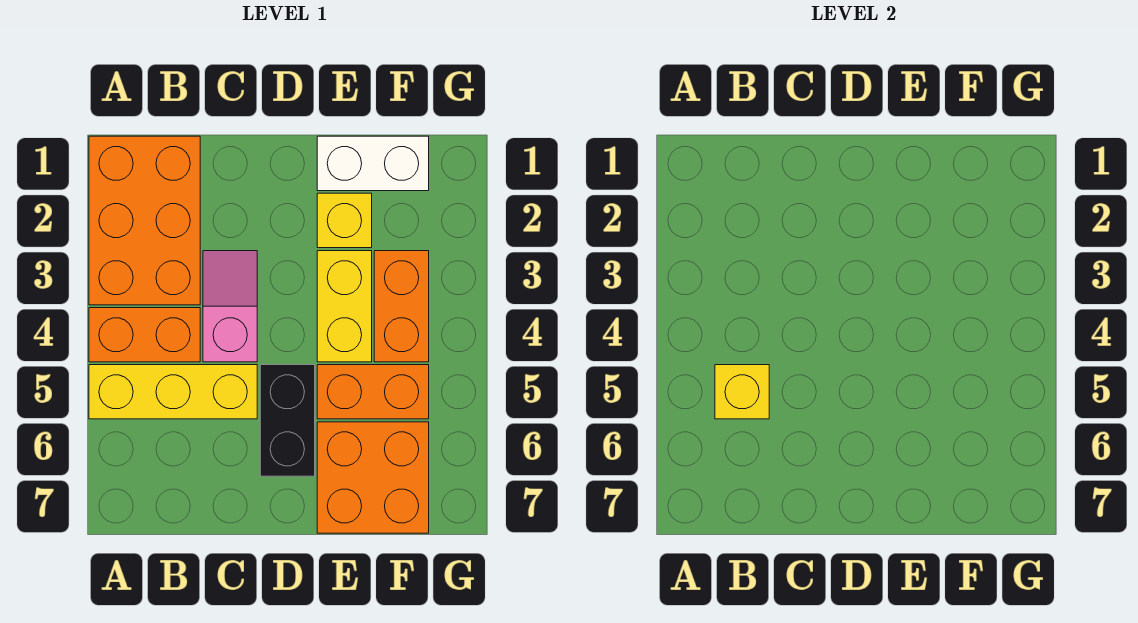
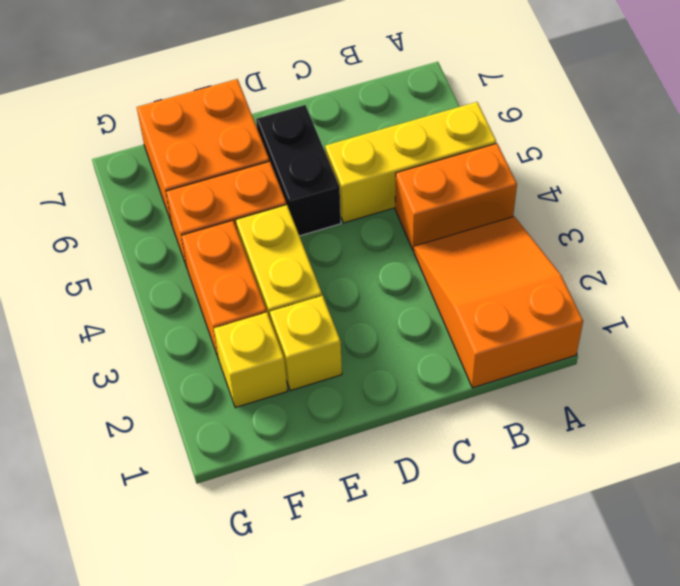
orange 2x3 brick [89,136,200,305] -> orange 2x3 slope [414,216,583,388]
yellow 1x1 brick [715,365,769,419] -> yellow 1x1 brick moved to [214,312,287,408]
pink 1x2 slope [203,251,257,362] -> none
white 1x2 brick [317,136,429,191] -> none

